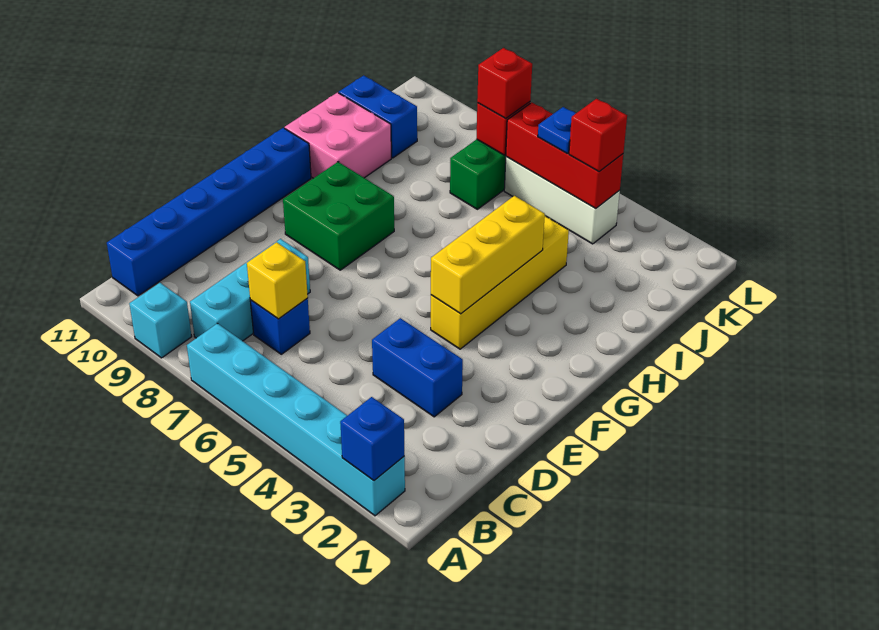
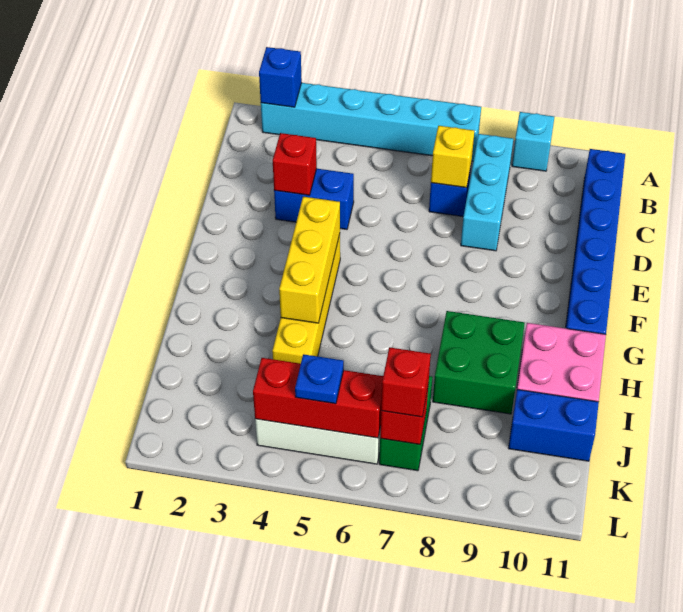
green 2x2 brick [283,162,394,270] -> green 2x2 brick moved to [433,311,525,414]
red 1x1 brick [569,99,627,172] -> red 1x1 brick moved to [273,133,317,195]

